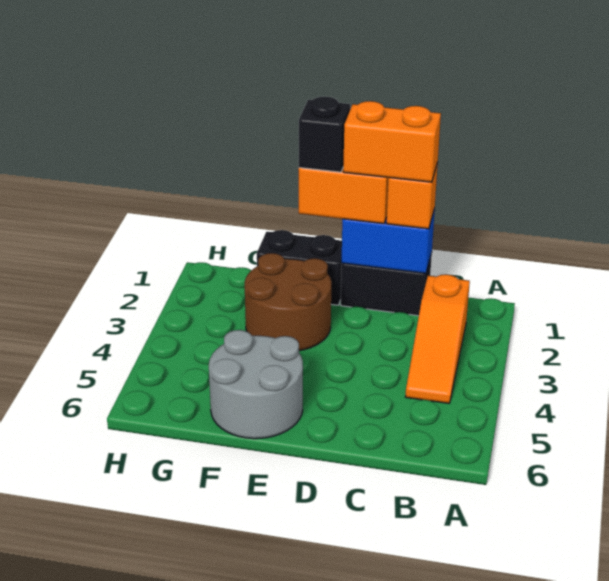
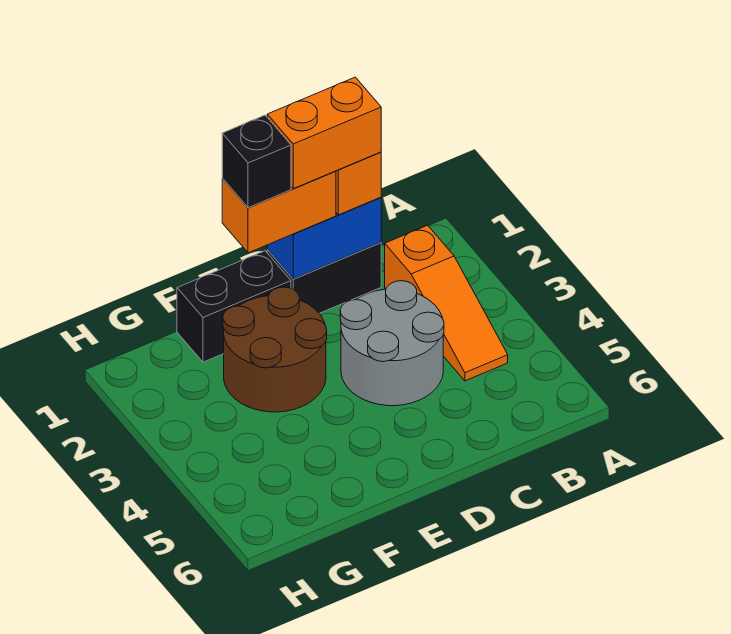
grey 2x2 round brick [209,330,303,439] -> grey 2x2 round brick moved to [340,281,444,406]

